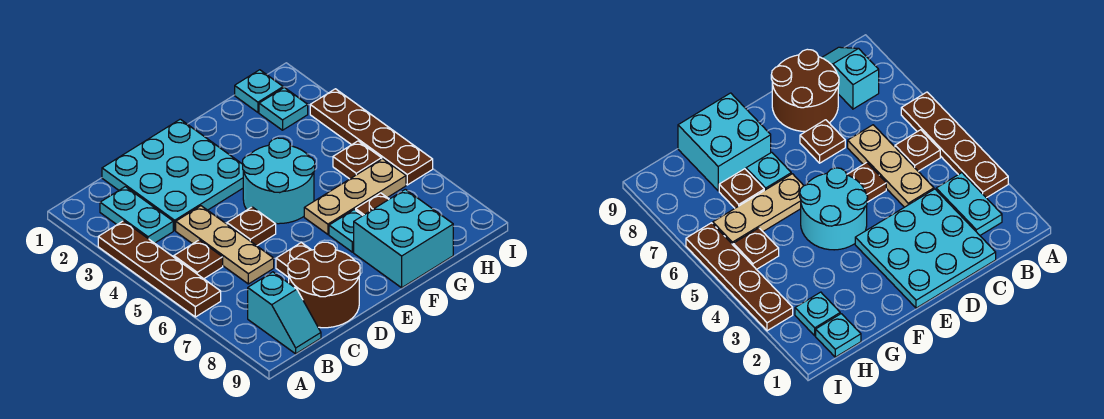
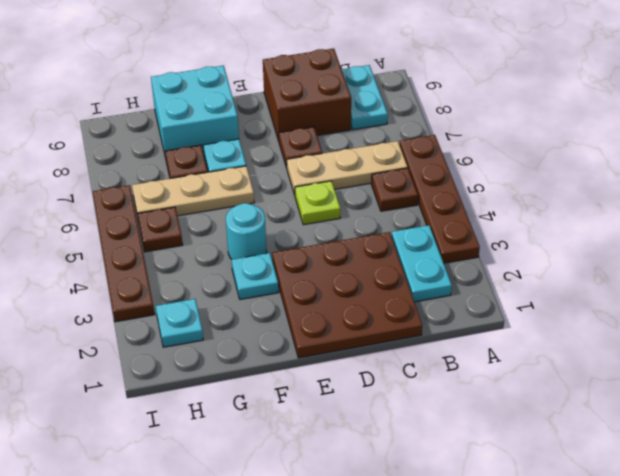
cyan 1x2 slope [248,272,321,354] -> cyan 1x2 plate [342,65,388,130]
cyan 3x3 plate [102,119,243,230] -> brown 3x3 plate [272,232,422,358]
tan 1x3 plate [176,206,274,284] -> tan 1x3 plate turned to [287,141,408,195]
brown 2x2 round brick [288,242,360,328] -> brown 2x2 brick [263,48,351,141]
brown 1x1 plate [227,207,276,246] -> lime 1x1 plate [295,181,340,225]
cyan 2x2 round brick [243,138,315,224] -> cyan 1x1 round brick [226,203,267,259]
cyan 1x1 plate [235,70,283,112] -> cyan 1x1 plate moved to [232,253,278,299]

